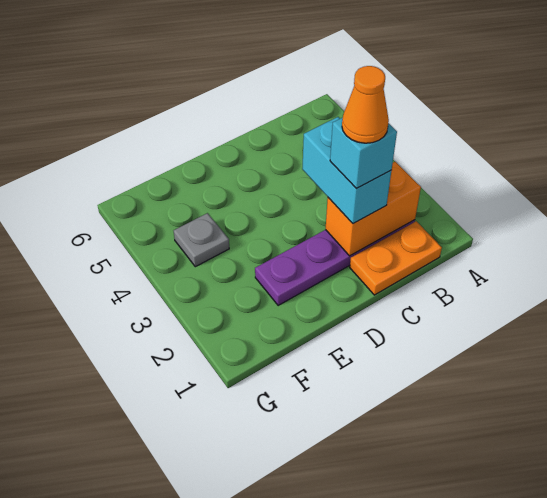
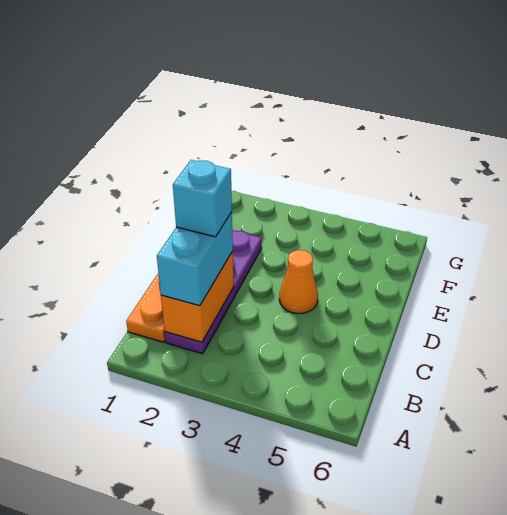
cyan 1x2 brick [302,117,391,224] -> cyan 1x2 brick turned to [157,212,233,306]
orange 1x1 cone [342,66,389,143] -> orange 1x1 cone moved to [279,250,318,314]
grey 1x1 plate [174,213,229,267] -> none

